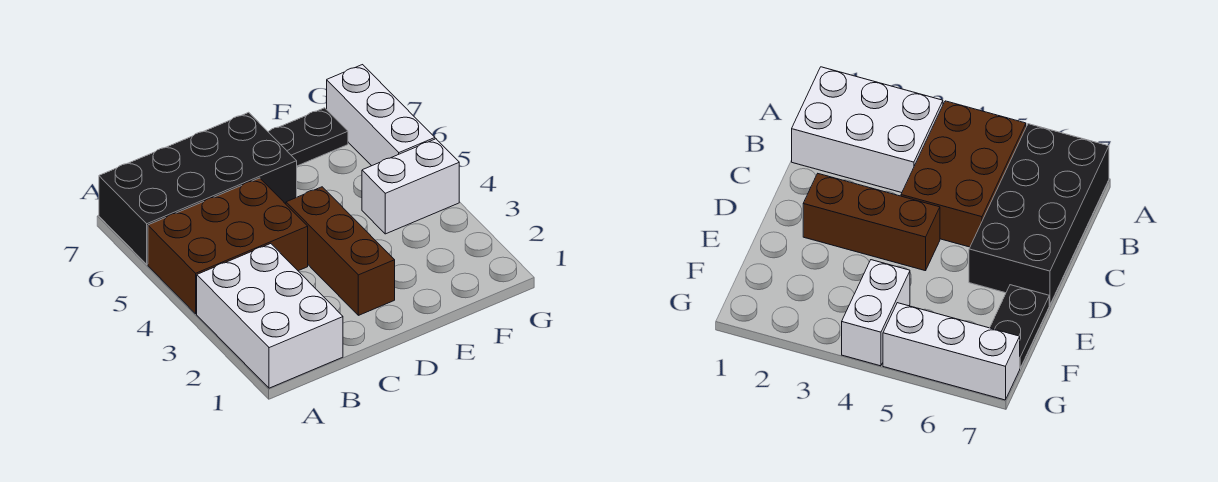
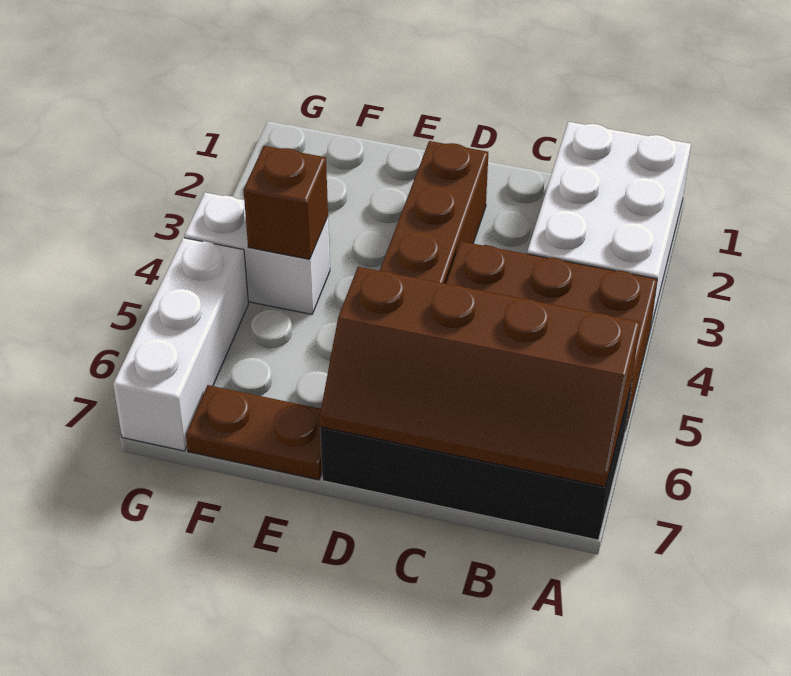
none -> brown 2x4 slope [320,267,640,487]
black 1x2 plate [269,108,348,166] -> brown 1x2 plate [186,385,322,480]
none -> brown 1x1 brick [244,146,328,259]

